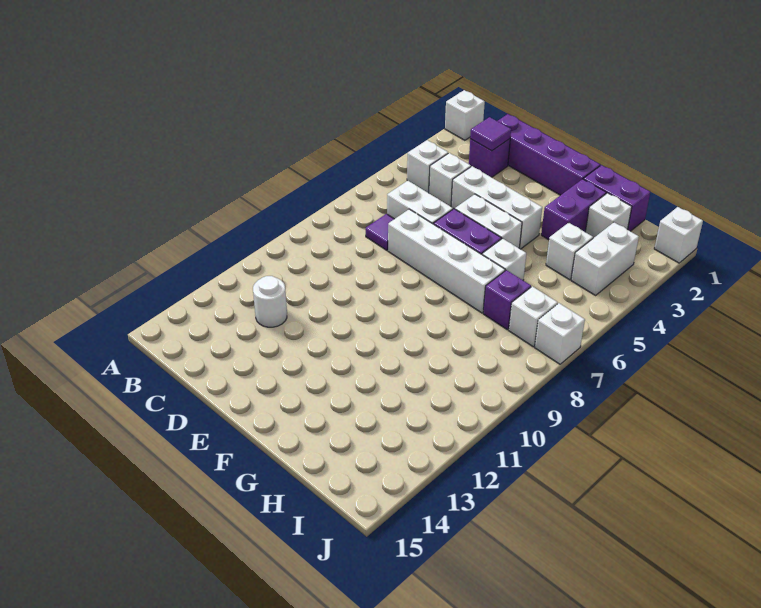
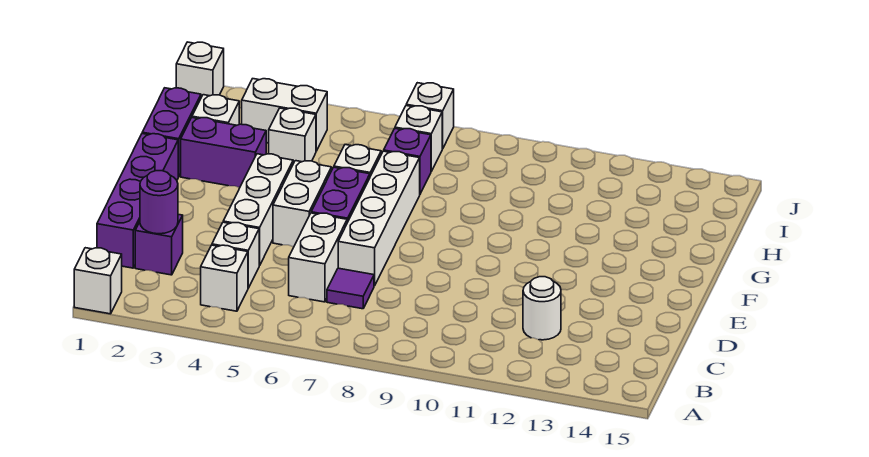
purple 1x1 tile [470,117,511,151] -> purple 1x1 round brick [140,171,178,234]

